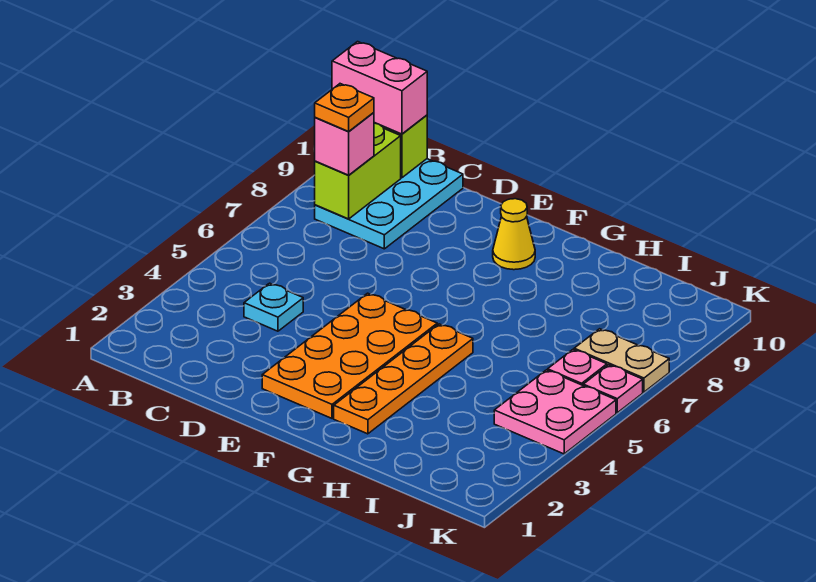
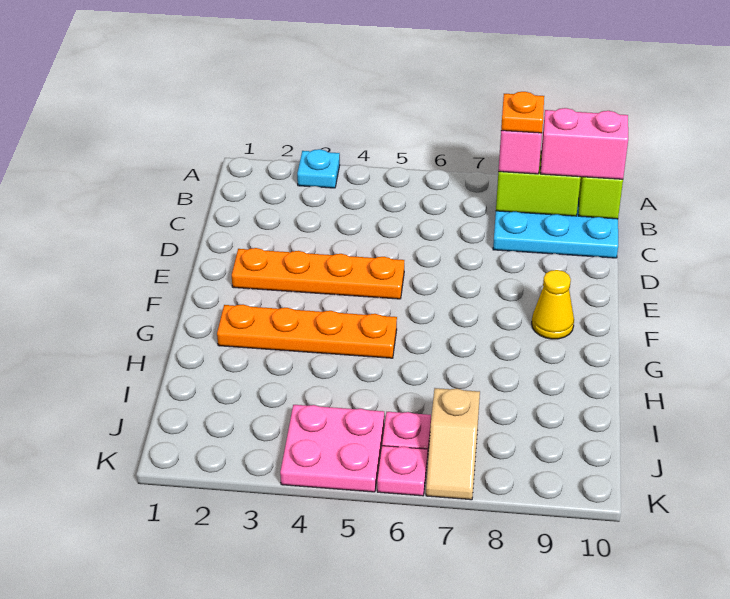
pink 1x2 brick [332,42,427,134] -> pink 1x2 brick turned to [541,108,628,179]
cyan 1x1 plate [244,283,303,331] -> cyan 1x1 plate moved to [297,149,340,188]
orange 2x4 plate [262,293,437,418] -> orange 1x4 plate [232,248,404,299]
tan 1x2 plate [574,329,669,392] -> tan 1x2 slope [426,388,480,500]

